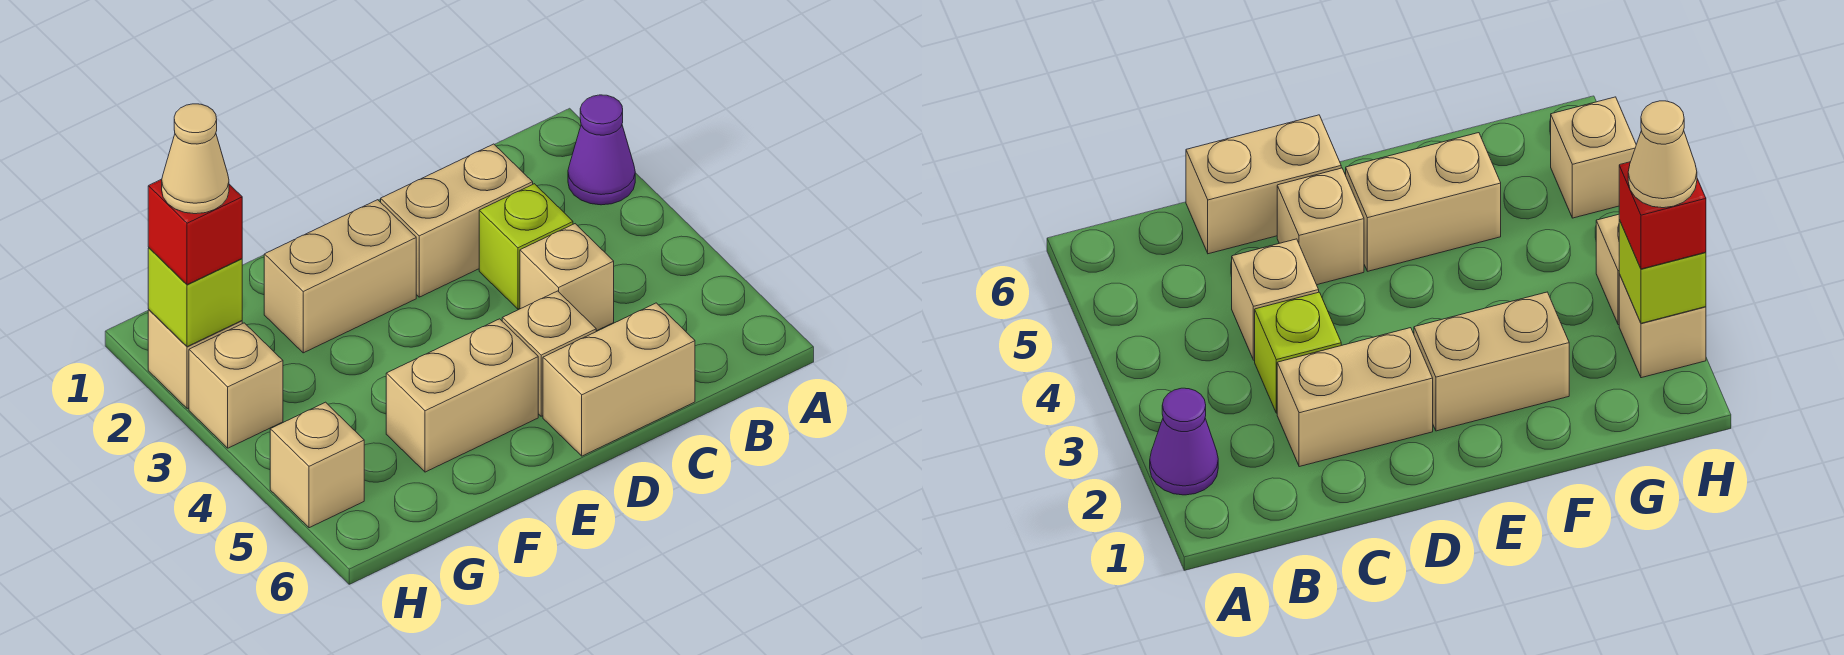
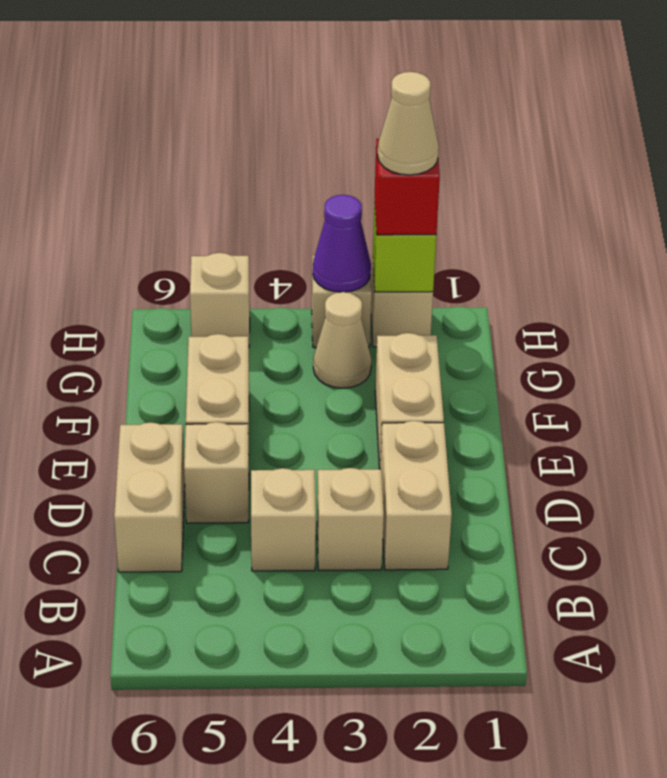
purple 1x1 cone [568,95,635,205] -> purple 1x1 cone moved to [313,195,371,292]
lime 1x1 brick [479,184,573,309] -> tan 1x1 brick [317,468,384,570]
none -> tan 1x1 cone [313,292,371,388]

